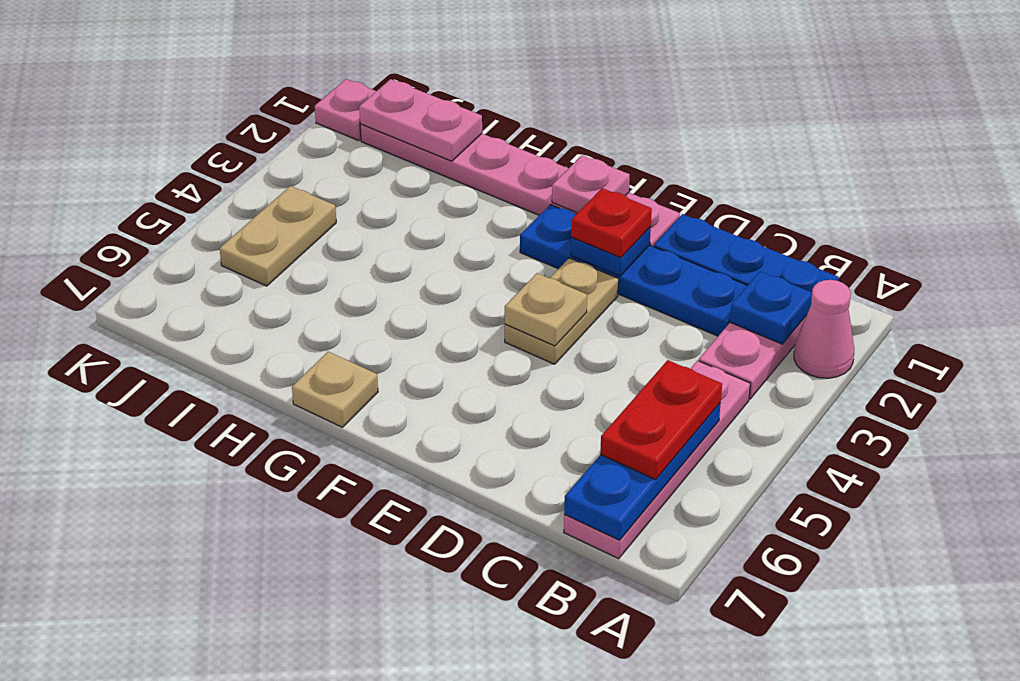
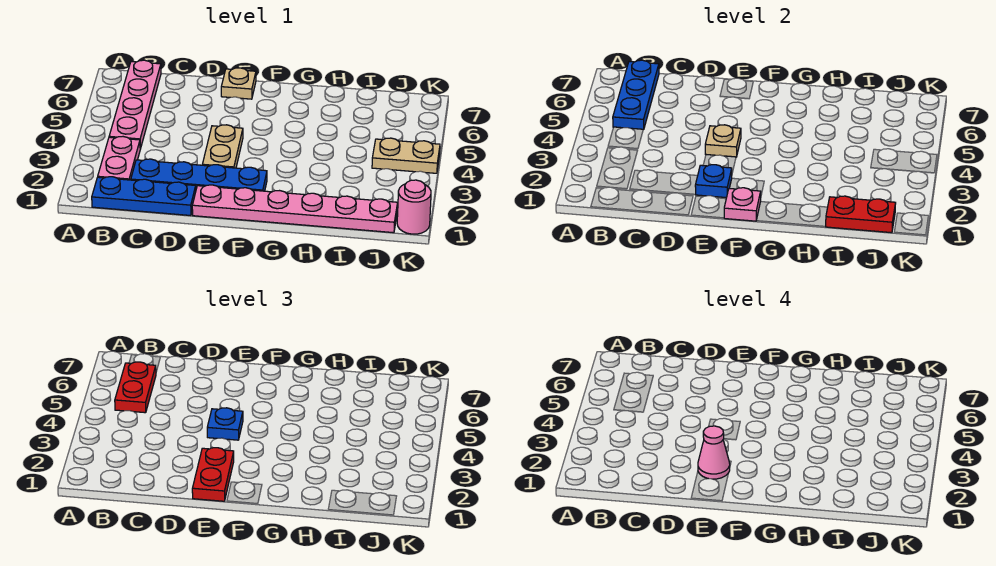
pink 1x1 cone [794,280,854,378] -> pink 1x1 cone moved to [698,426,730,479]
blue 1x1 plate [730,271,812,344] -> blue 1x1 plate moved to [207,408,243,440]
red 1x1 plate [571,188,652,258] -> red 1x2 plate [192,448,234,501]
tan 1x1 plate [292,352,378,427] -> tan 1x1 plate moved to [221,68,256,99]
pink 1x2 plate [359,79,482,161] -> red 1x2 plate [825,196,896,233]
tan 1x2 plate [220,186,336,286] -> tan 1x2 plate turned to [372,138,440,173]
pink 1x1 plate [315,79,376,141] -> pink 1x1 round brick [397,180,431,234]

